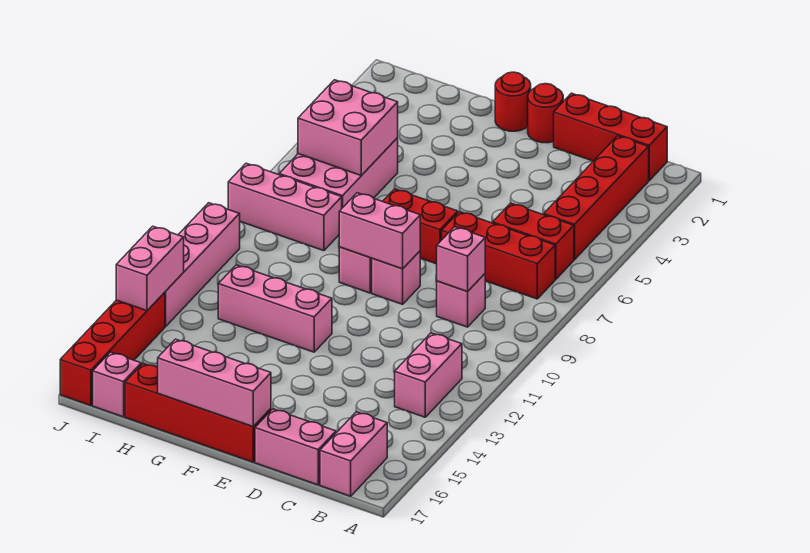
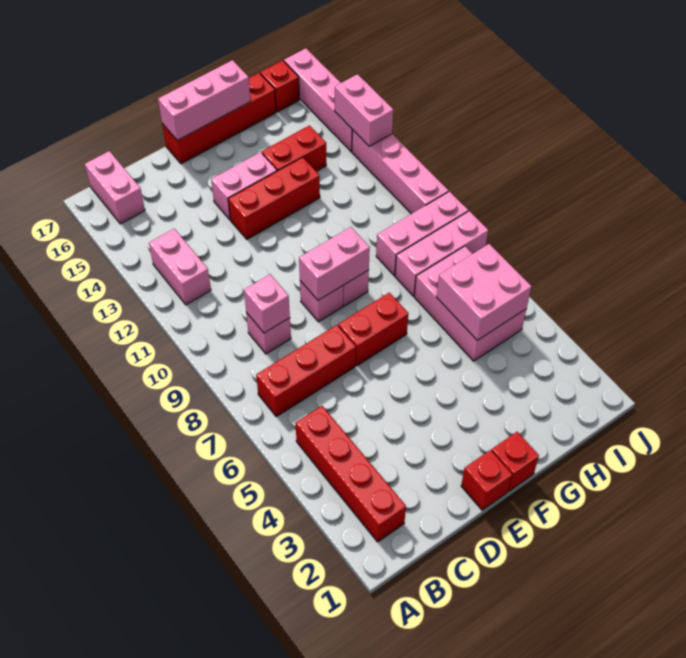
red 1x3 brick [554,93,667,180] -> red 1x3 brick moved to [228,157,320,239]
red 1x2 brick [493,203,574,279] -> red 1x2 brick moved to [262,125,326,171]
pink 1x2 brick [255,409,336,485] -> pink 1x2 brick moved to [211,152,277,220]
red 1x1 round brick [528,84,563,143] -> red 1x1 brick [461,450,512,510]
red 1x1 round brick [495,72,531,131] -> red 1x1 brick [491,432,539,491]
pink 1x3 brick [218,265,332,352] -> pink 1x3 brick moved to [376,191,468,276]
pink 1x1 brick [93,352,141,417] -> red 1x1 brick [260,60,299,112]
red 1x4 brick [60,292,165,405] -> pink 1x4 brick [284,48,352,152]

